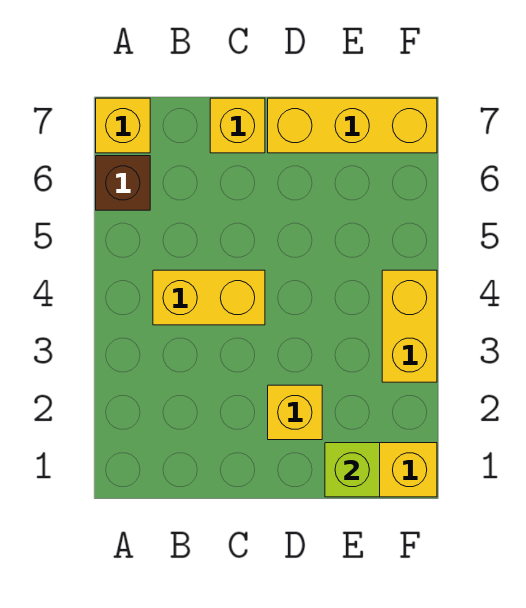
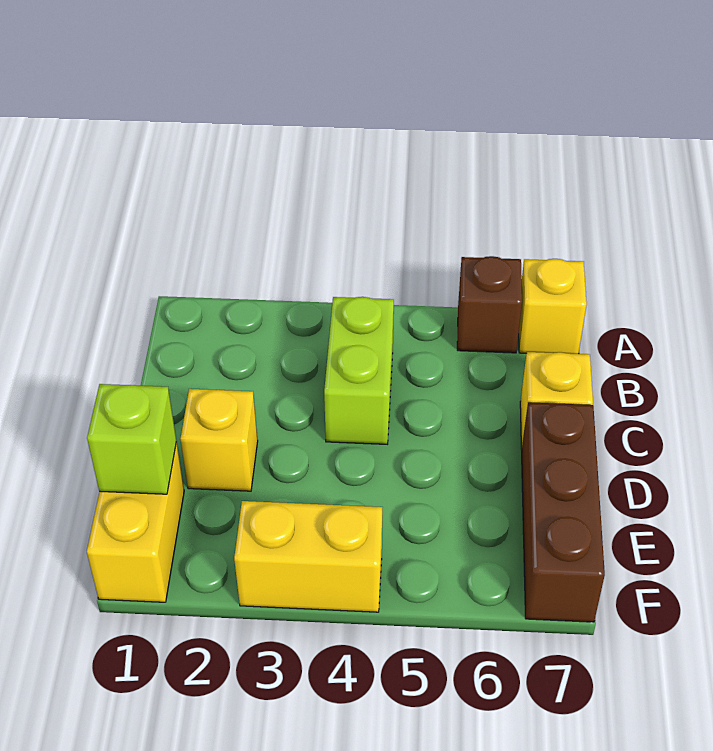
yellow 1x2 brick [153,270,265,325] -> lime 1x2 brick [324,297,394,444]
yellow 1x3 brick [268,98,437,153] -> brown 1x3 brick [522,402,605,622]

